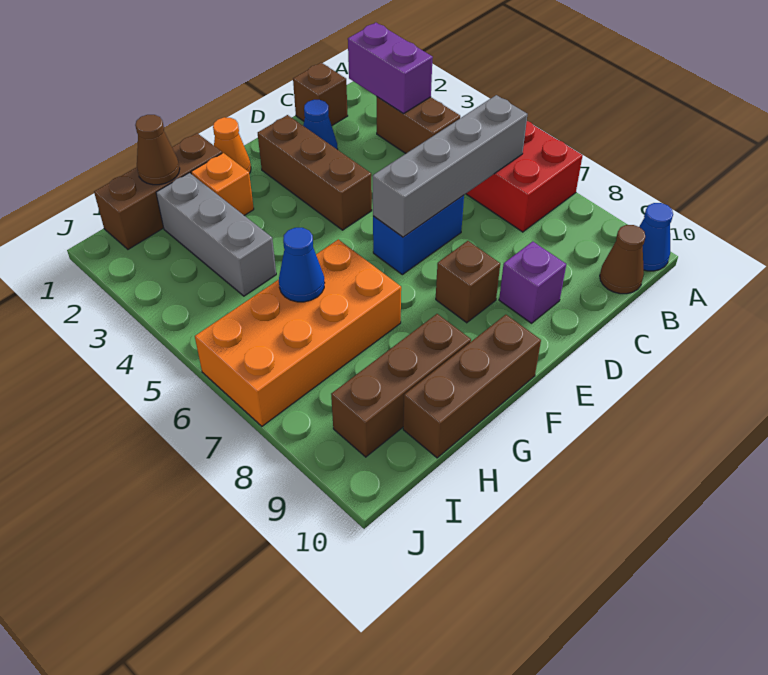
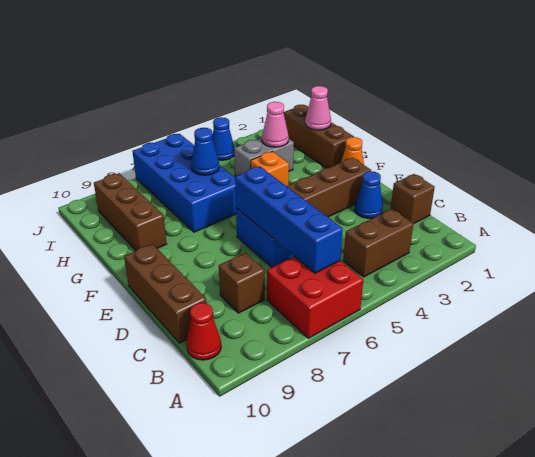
blue 1x1 cone [639,203,673,271] -> blue 1x1 cone moved to [212,117,235,160]
purple 1x2 brick [348,23,433,114] -> none
grey 1x4 brick [373,95,527,237] -> blue 1x4 brick [235,167,343,273]
brown 1x1 cone [600,225,645,294] -> red 1x1 cone [186,303,221,360]
purple 1x1 brick [499,241,566,323] -> none
brown 1x1 brick [436,241,500,323] -> brown 1x1 brick moved to [219,253,265,313]
brown 1x3 brick [403,315,541,458] -> brown 1x3 brick moved to [124,244,206,343]
orange 1x1 brick [191,153,254,216] -> orange 1x1 brick moved to [251,152,289,186]
orange 2x4 brick [195,239,401,426] -> blue 2x4 brick [132,134,236,232]
brown 1x1 cone [135,115,180,185] -> pink 1x1 cone [305,86,331,130]
grey 1x3 brick [156,173,276,296] -> grey 1x2 brick [234,137,294,176]
none -> pink 1x1 cone [262,102,289,147]

